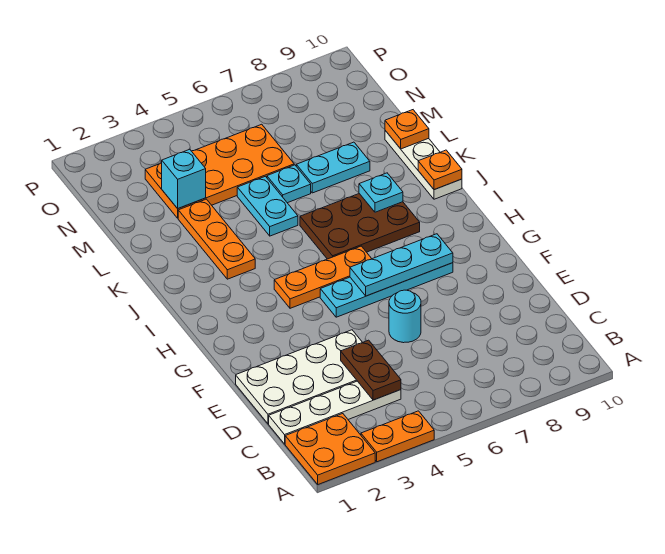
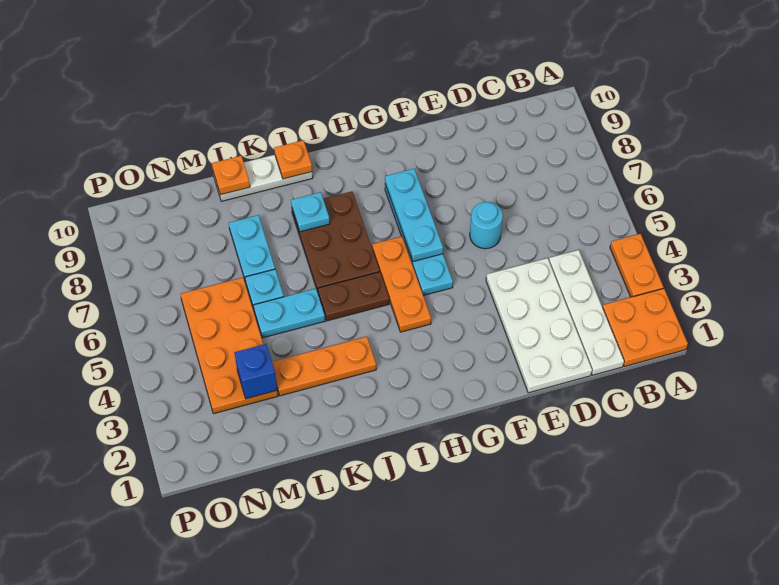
brown 1x2 plate [341,340,401,400] -> brown 1x2 plate moved to [318,272,389,321]
cyan 1x1 brick [162,149,206,209] -> blue 1x1 brick [234,344,277,399]

